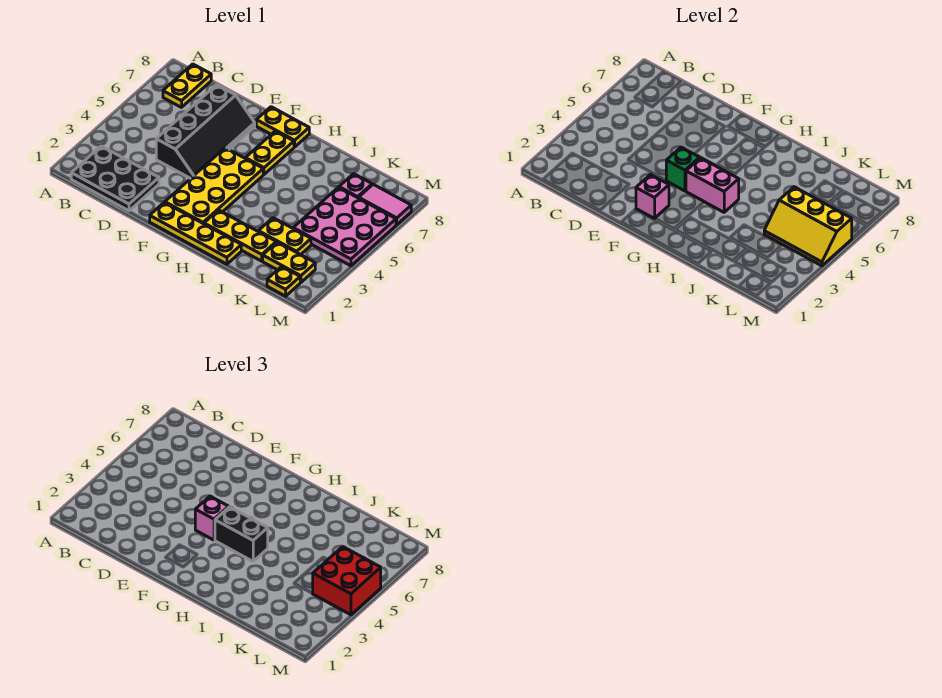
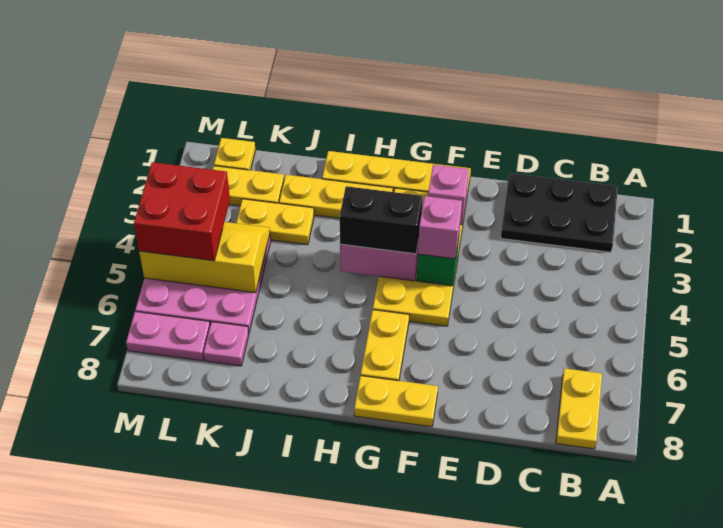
black 2x4 slope [156,85,255,179] -> none
pink 1x2 tile [359,184,411,225] -> pink 1x2 plate [126,312,210,361]

